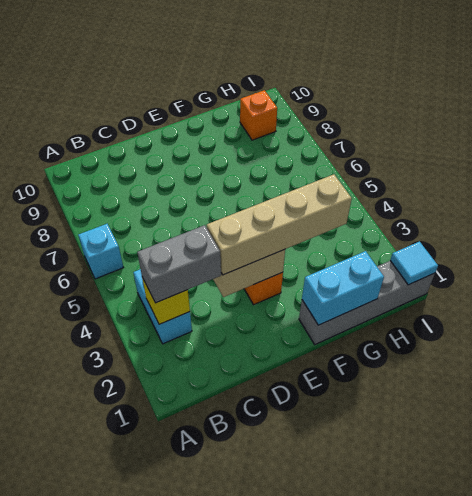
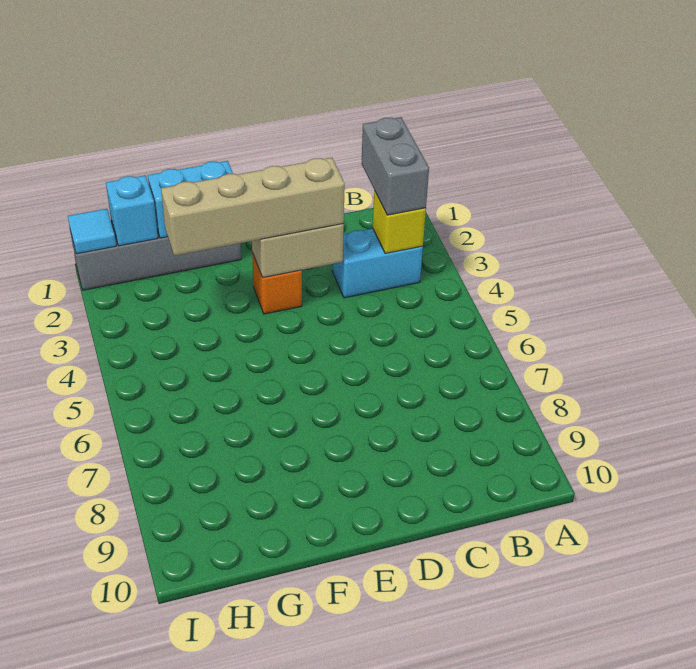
cyan 1x1 brick [78,224,123,279] -> cyan 1x1 brick moved to [106,175,158,246]
cyan 1x2 brick [133,269,192,344] -> cyan 1x2 brick turned to [332,228,423,298]
grey 1x2 brick [137,225,221,303] -> grey 1x2 brick turned to [361,117,429,215]
orange 1x1 brick [240,90,277,140] -> none

